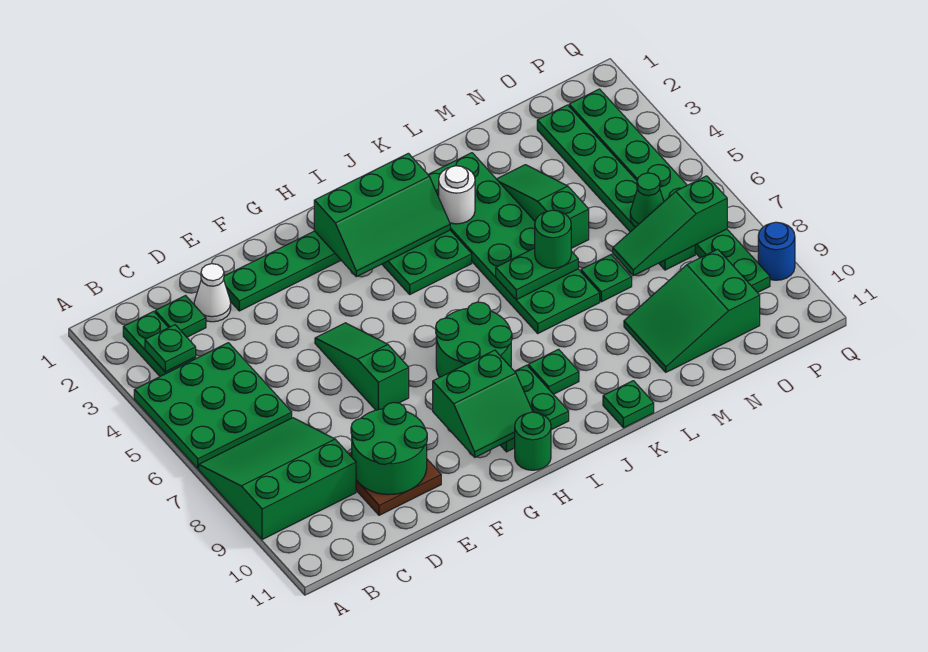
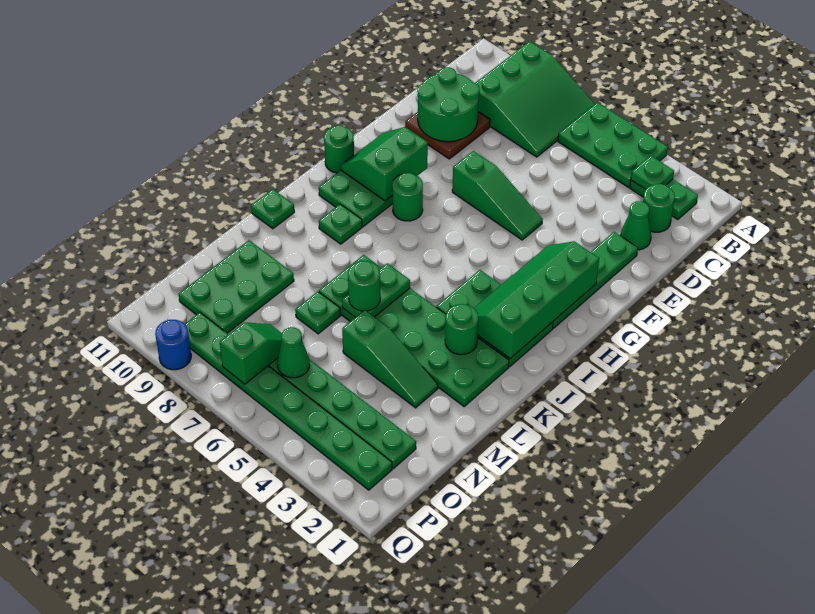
green 3x3 plate [134,343,292,469] -> green 2x3 plate [558,102,668,187]
green 1x1 plate [155,296,206,337] -> green 1x1 round brick [643,184,675,232]
white 1x1 cone [194,264,231,322] -> green 1x1 cone [620,201,651,250]
green 2x3 slope [314,153,450,277] -> green 2x4 slope [474,241,599,359]
green 2x2 round brick [436,302,512,377] -> green 1x1 round brick [392,173,423,221]
white 1x1 round brick [439,166,475,224] -> green 1x1 round brick [445,304,478,355]
green 2x3 slope [624,249,760,372] -> green 2x3 plate [179,240,294,333]
green 1x3 slope [613,176,727,275] -> green 1x2 slope [220,322,282,384]

